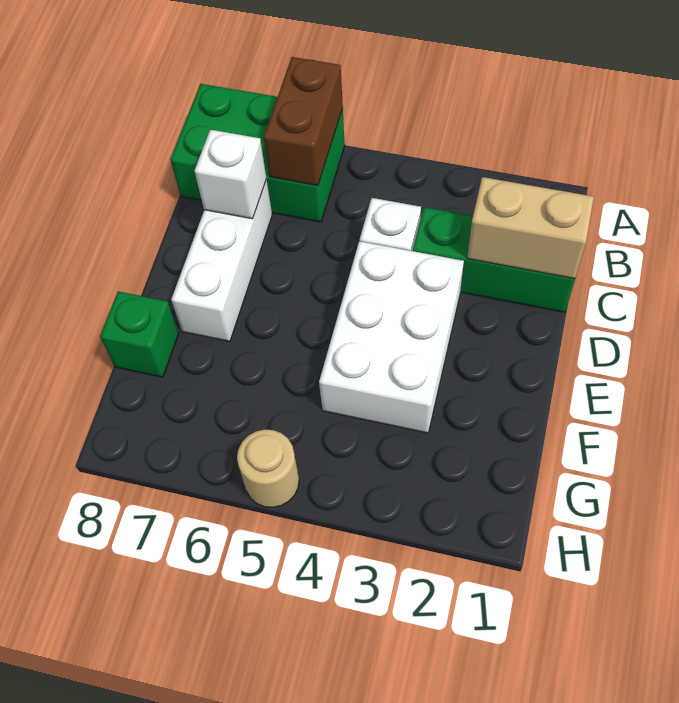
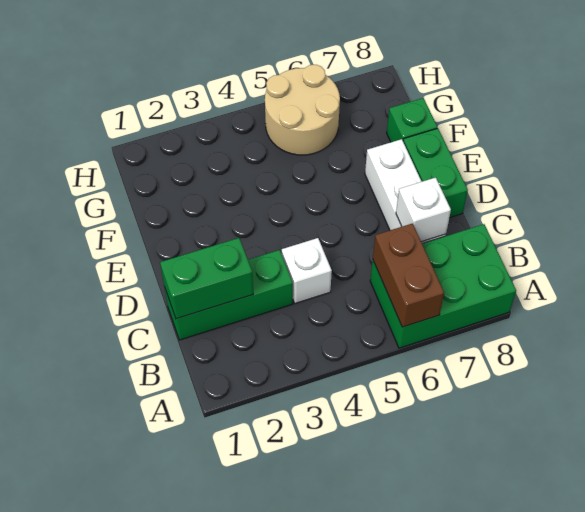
tan 1x2 brick [467,177,594,279] -> green 1x2 brick [160,238,253,319]
white 2x3 brick [319,241,464,433] -> none
none -> green 1x2 brick [403,128,468,218]
tan 1x1 round brick [237,429,299,507] -> tan 2x2 round brick [265,65,340,155]

